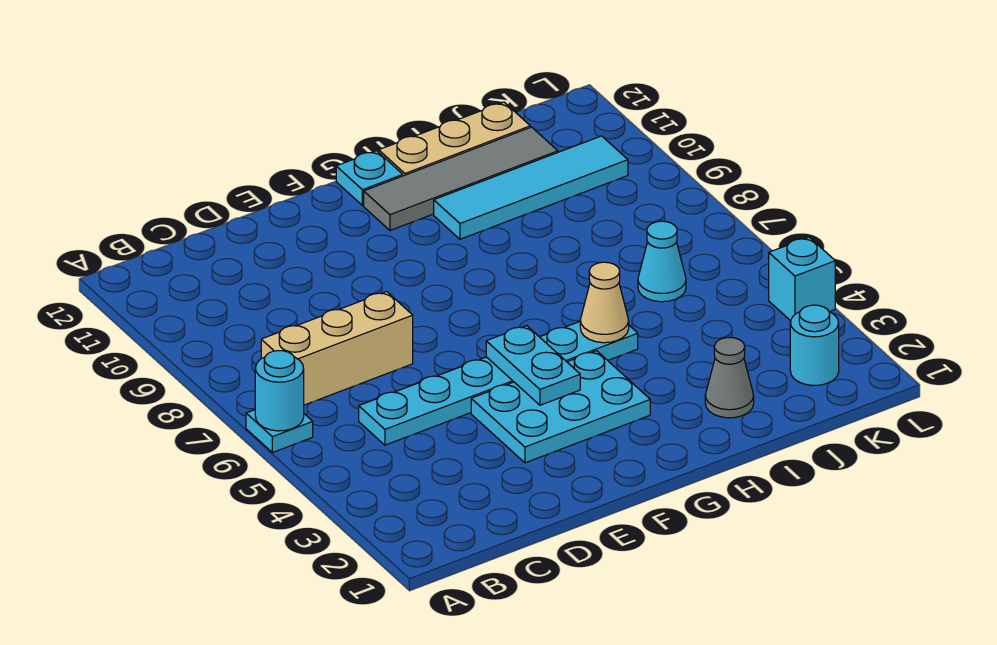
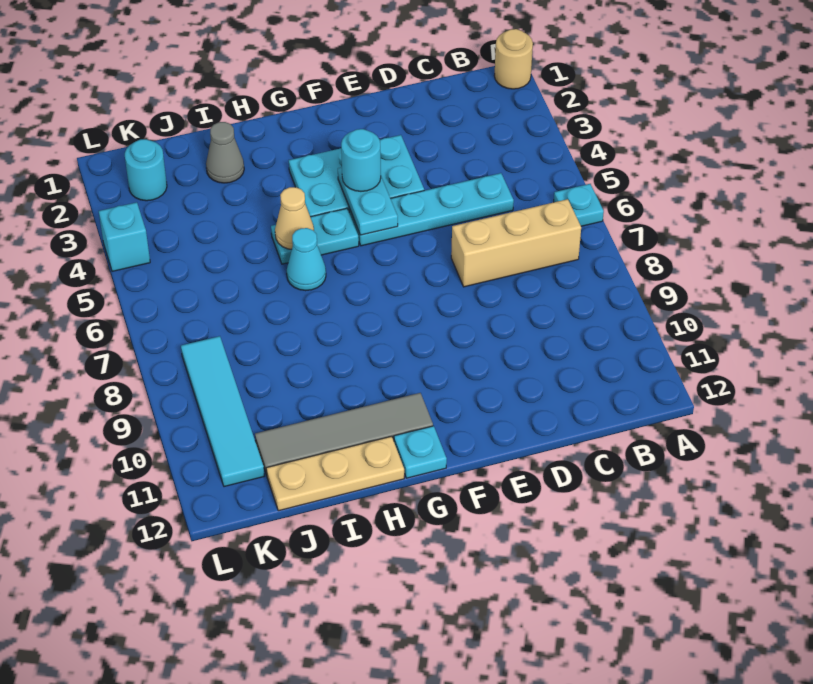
none -> tan 1x1 round brick [494,29,533,89]
cyan 1x1 round brick [255,351,304,431] -> cyan 1x1 round brick moved to [341,129,381,191]
cyan 1x4 tile [434,136,628,239] -> cyan 1x4 tile turned to [181,336,264,487]
cyan 1x1 cone [638,221,686,302] -> cyan 1x1 cone moved to [287,228,326,291]

